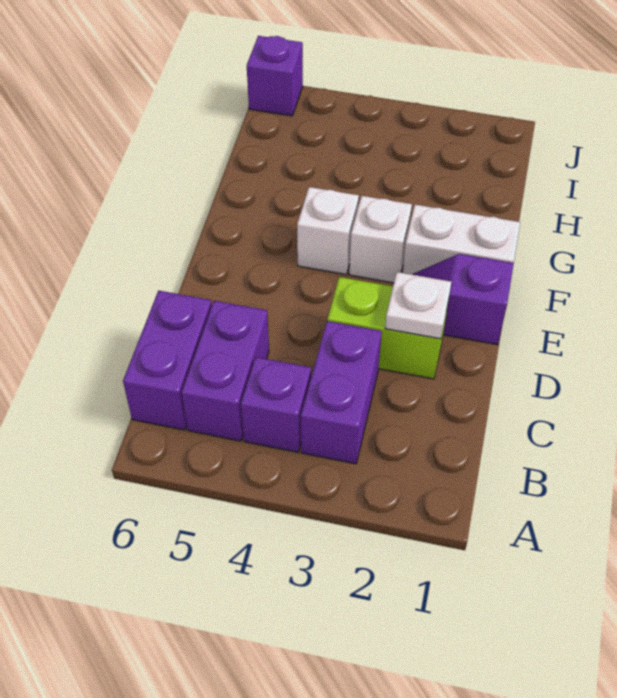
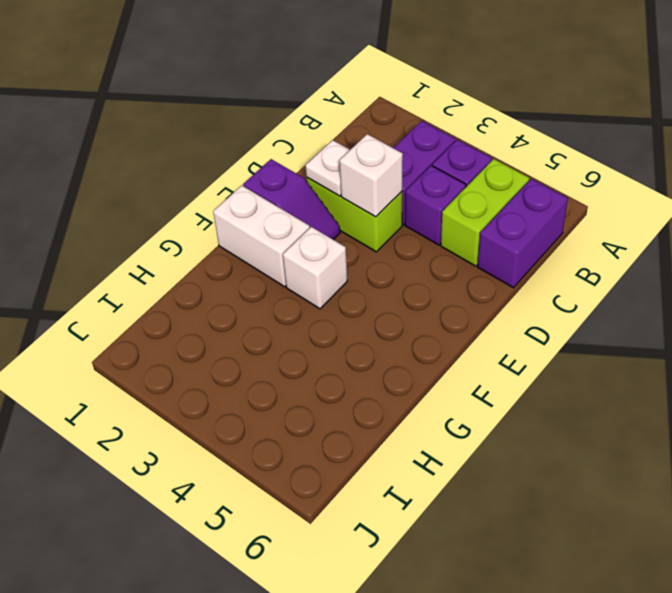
purple 1x2 brick [181,301,269,441] -> lime 1x2 brick [441,159,529,266]
white 1x1 brick [297,187,359,274] -> white 1x1 brick moved to [340,134,403,217]
purple 1x1 brick [247,36,303,116] -> purple 1x1 brick moved to [405,166,466,245]

